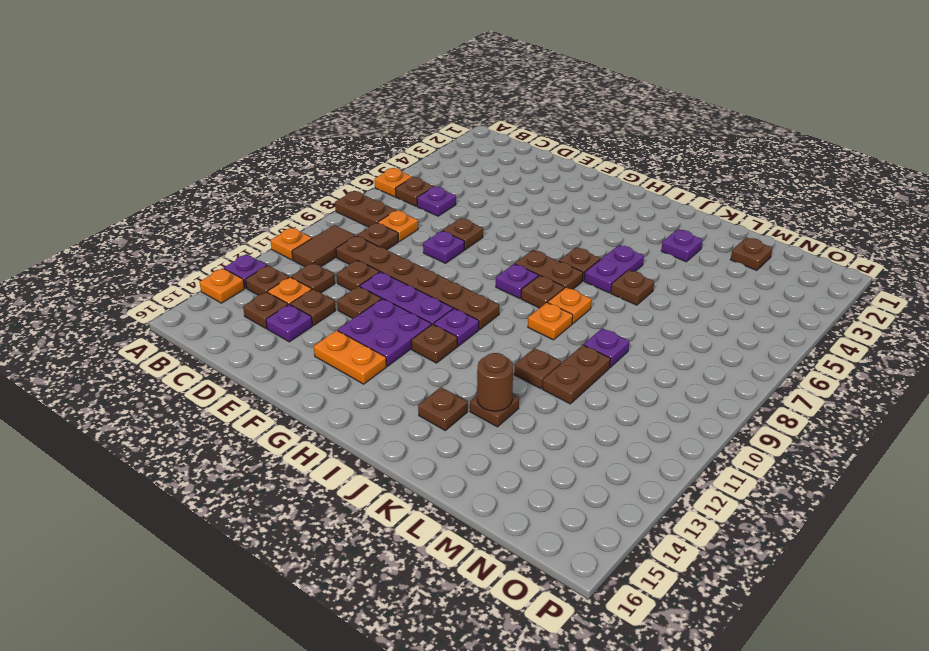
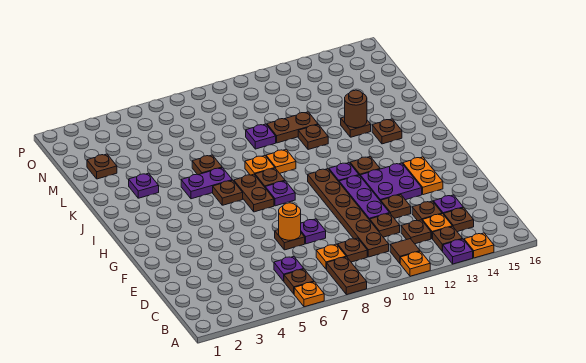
brown 1x2 tile [292,225,355,267] -> brown 1x1 tile [390,239,420,263]
none -> orange 1x1 round brick [279,203,301,240]

